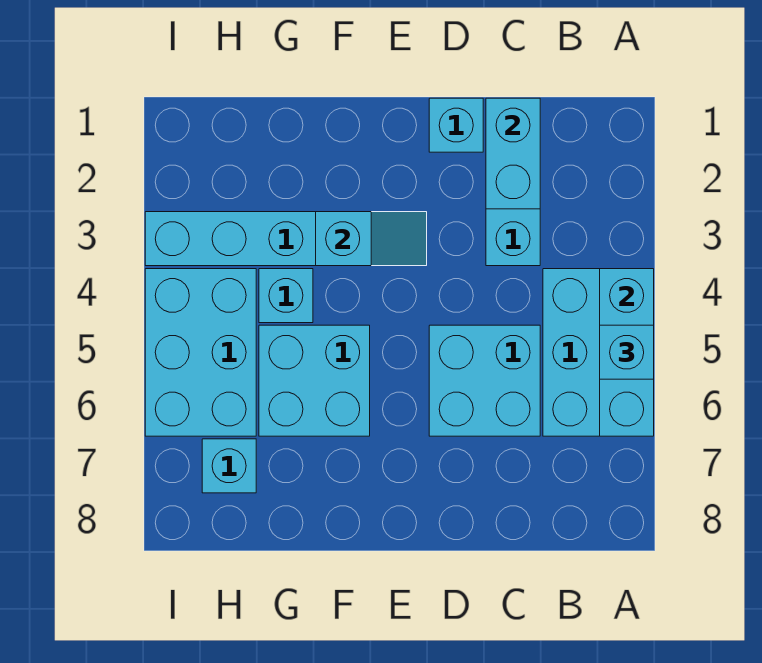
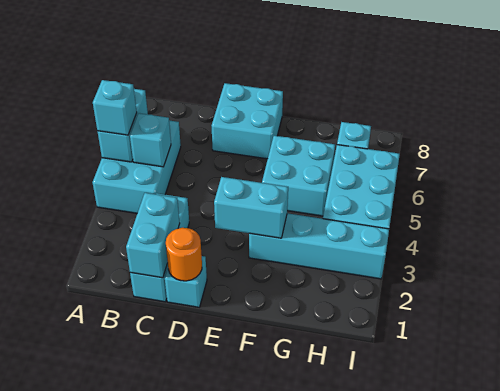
cyan 1x3 brick [600,269,654,436] -> cyan 1x2 brick [97,89,148,162]
cyan 2x2 brick [429,325,540,436] -> cyan 2x2 brick moved to [211,83,283,159]
none -> orange 1x1 round brick [166,228,202,281]
cyan 1x2 slope [316,212,427,266] -> cyan 1x2 brick [214,177,288,238]
cyan 1x1 brick [259,269,313,323] -> cyan 1x1 brick moved to [130,113,171,167]

